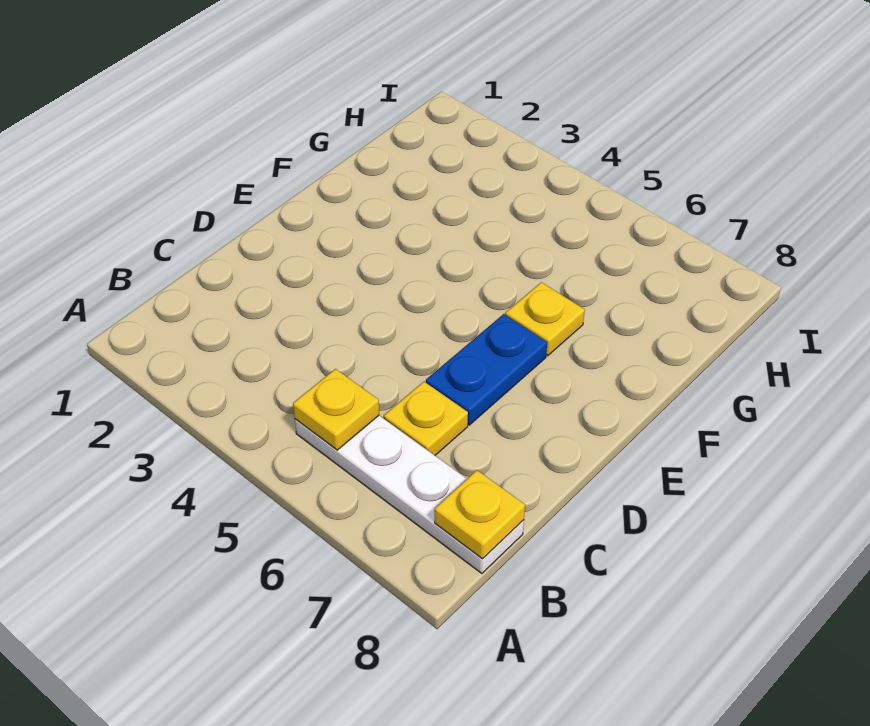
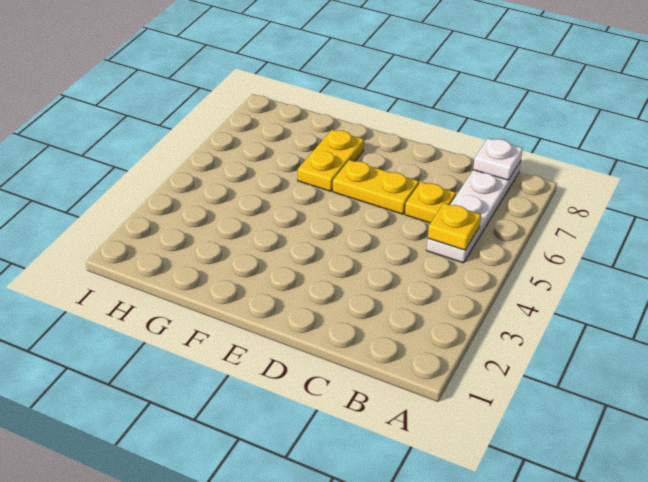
yellow 1x1 plate [435,470,525,559] -> white 1x1 plate [473,138,523,180]
blue 1x2 plate [426,314,547,425] -> yellow 1x2 plate [333,160,419,214]
yellow 1x1 plate [505,282,585,356] -> yellow 1x2 plate [298,130,364,191]

